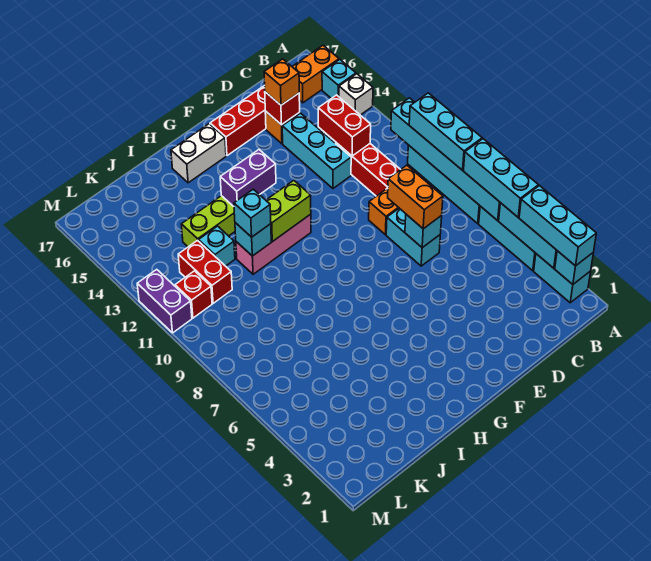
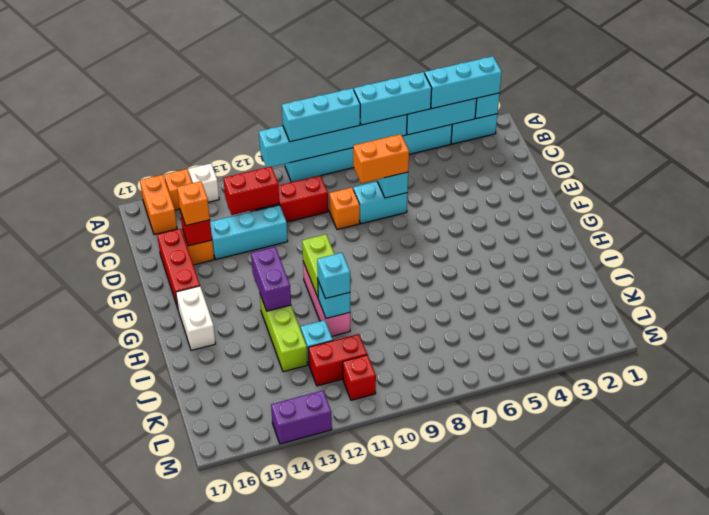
cyan 1x1 brick [322,60,356,99] -> orange 1x1 brick [164,169,192,210]
purple 1x2 brick [137,269,192,333] -> purple 1x2 brick moved to [271,391,332,444]

